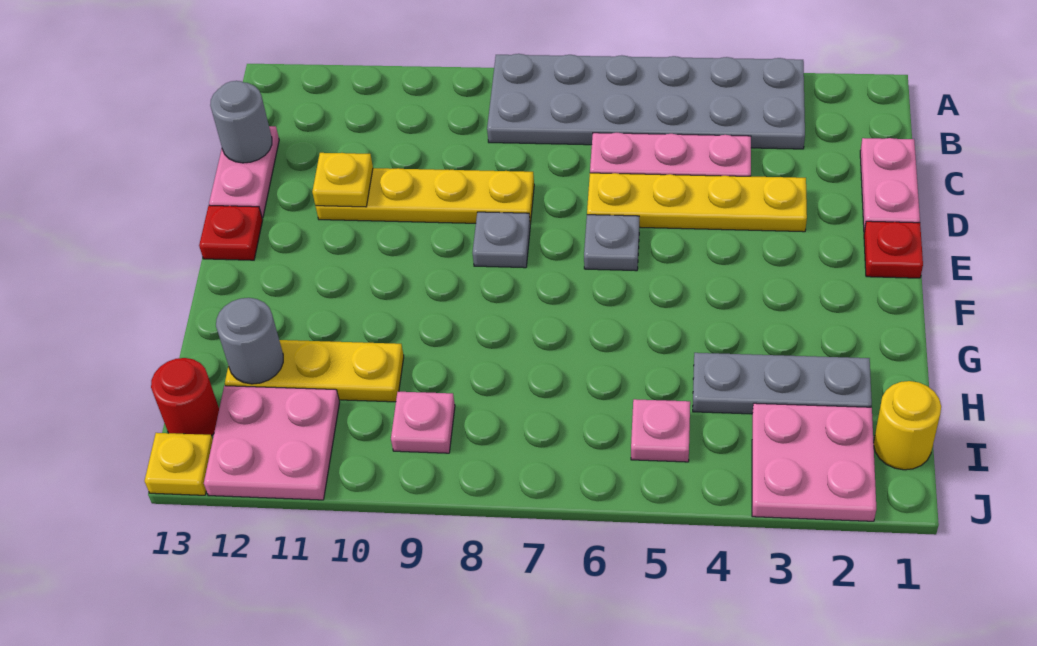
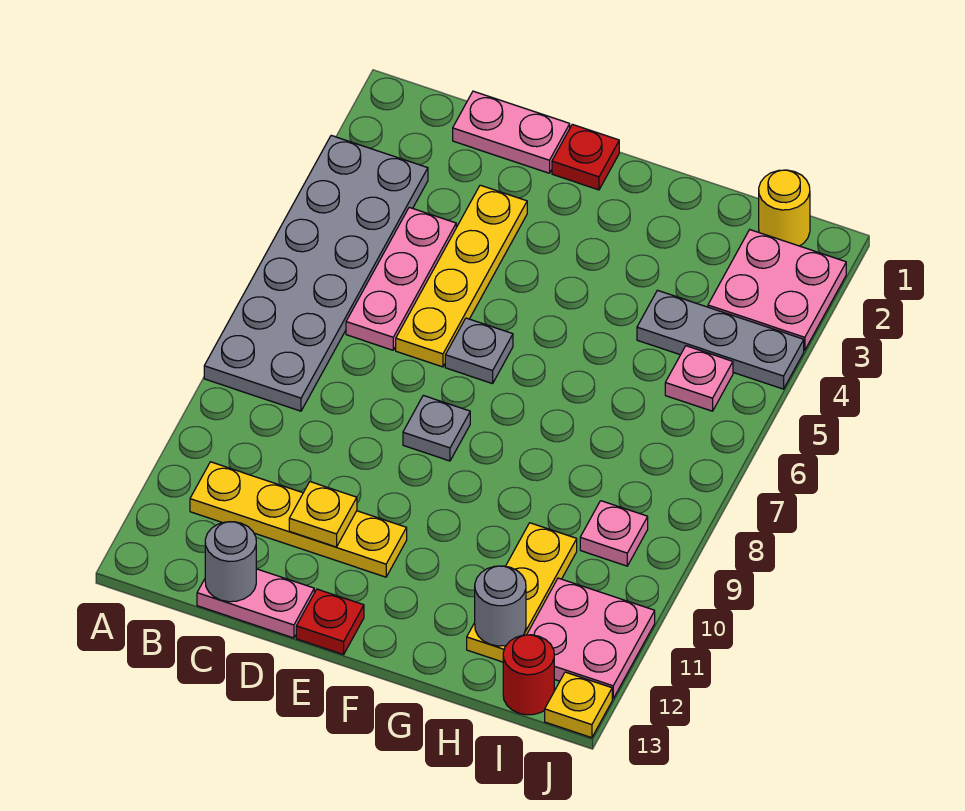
yellow 1x4 plate [316,168,534,224] -> yellow 1x4 plate turned to [190,462,407,577]
grey 1x3 plate [693,353,872,414] -> grey 1x3 plate turned to [637,290,804,389]

